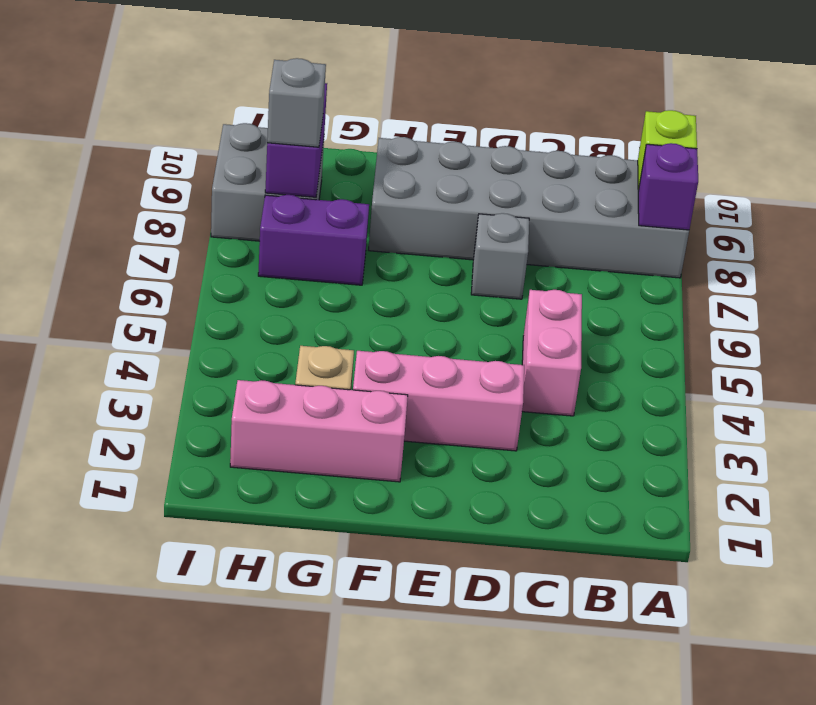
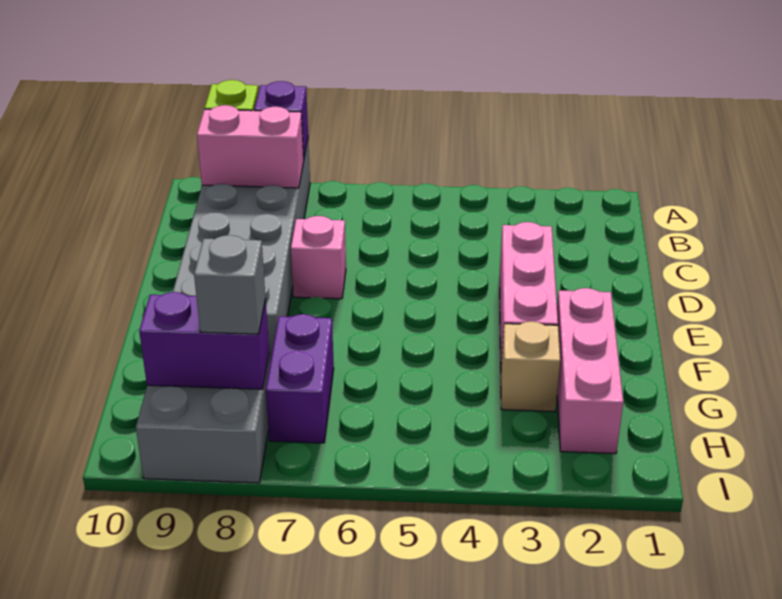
pink 1x2 brick [522,290,582,416] -> pink 1x2 brick moved to [197,105,304,188]
grey 1x1 brick [471,213,529,299] -> pink 1x1 brick [291,216,346,299]

